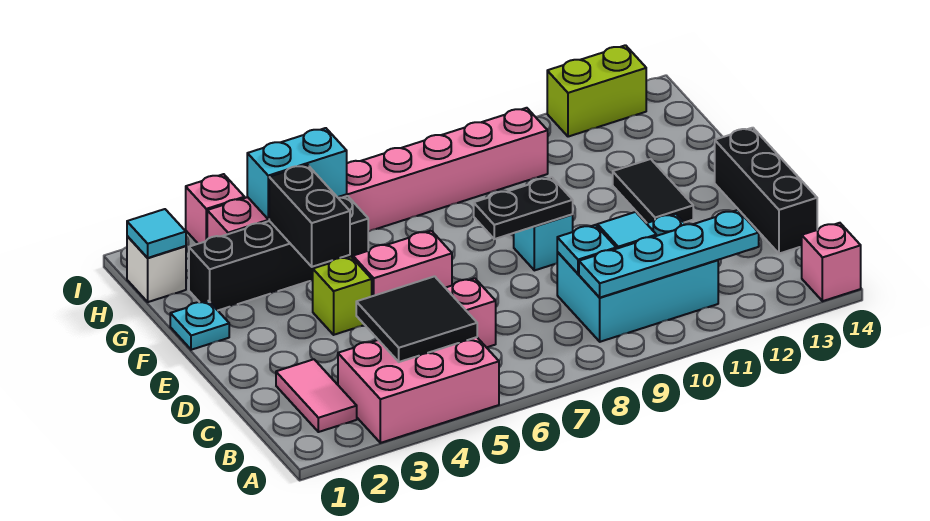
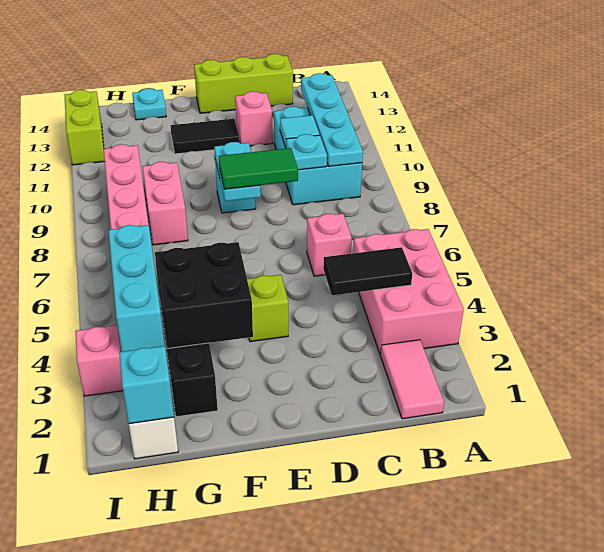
pink 1x1 brick [802,223,861,301] -> pink 1x1 brick moved to [235,92,272,146]
pink 1x2 tile [276,359,357,432] -> pink 1x2 tile turned to [381,340,444,419]
black 2x2 tile [356,276,477,362] -> black 1x2 tile [323,247,412,295]
black 1x3 brick [715,128,817,254] -> lime 1x3 brick [194,54,293,113]
none -> green 1x2 tile [219,148,298,189]
pink 1x2 brick [353,231,452,296] -> pink 1x2 brick moved to [142,162,188,245]
black 1x2 plate [474,177,573,239] -> cyan 1x2 plate [214,142,261,201]
cyan 1x1 plate [170,301,229,350] -> cyan 1x1 plate moved to [132,88,166,120]
black 1x2 brick [269,165,350,267] -> black 2x2 brick [155,242,253,348]
cyan 1x1 tile [127,209,186,258] -> cyan 1x1 brick [119,346,174,424]
cyan 1x2 brick [247,128,347,219] -> cyan 1x3 brick [108,225,165,352]

